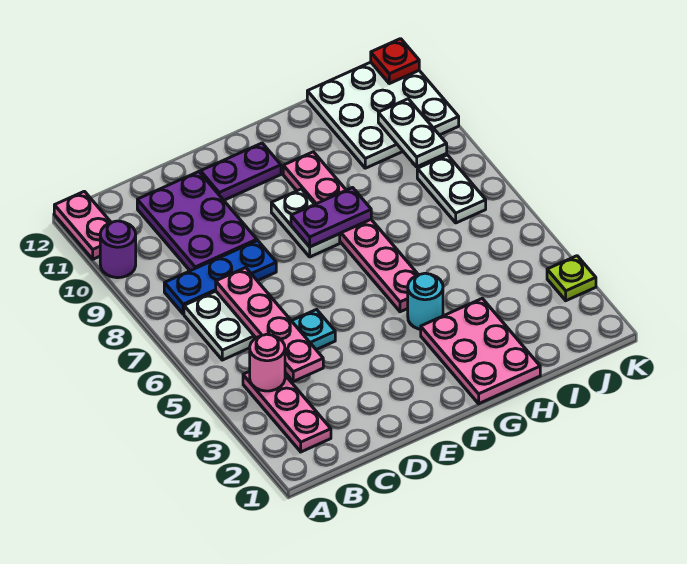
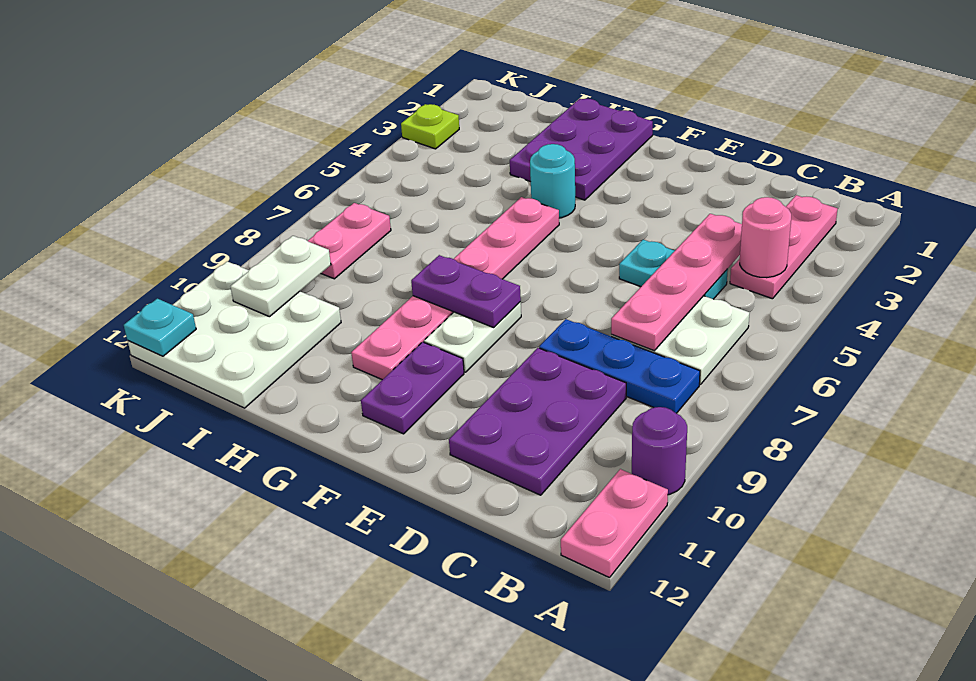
purple 1x2 plate [201,143,281,200] -> purple 1x2 plate turned to [361,342,464,434]
pink 2x3 plate [421,299,540,404] -> purple 2x3 plate [510,99,653,200]
white 1x2 plate [417,155,486,223] -> pink 1x2 plate [308,203,391,279]
red 1x1 plate [371,39,419,84] -> cyan 1x1 plate [124,299,196,356]

